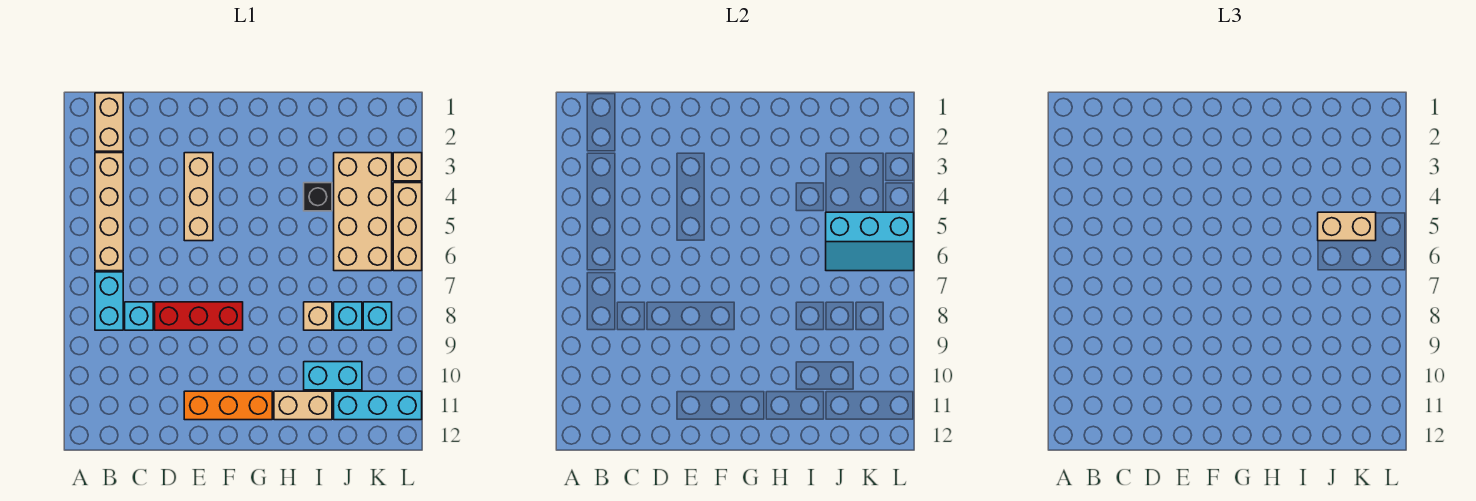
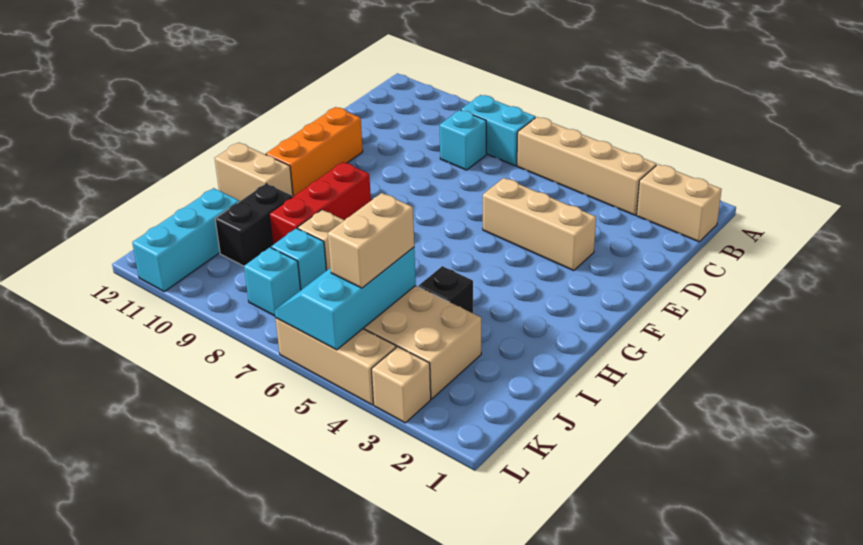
red 1x3 brick [155,302,243,330] -> red 1x3 brick moved to [269,162,371,245]
tan 1x2 brick [274,391,332,420] -> tan 1x2 brick turned to [215,143,293,202]
cyan 1x2 brick [304,362,362,390] -> black 1x2 brick [215,184,292,266]

